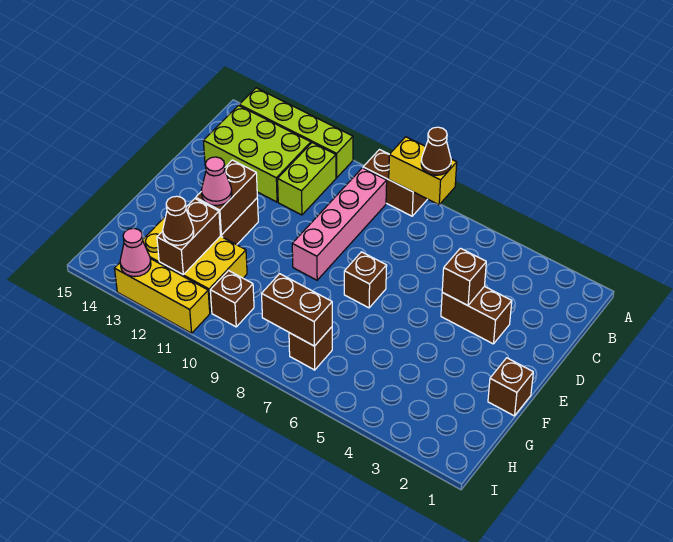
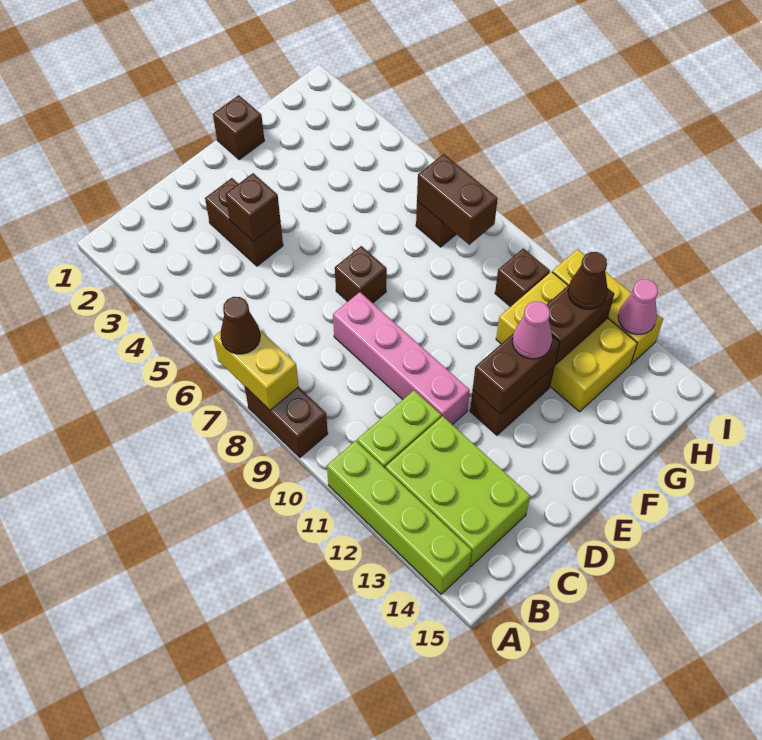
pink 1x4 brick [292,168,387,280] -> pink 1x4 brick turned to [333,292,470,424]

